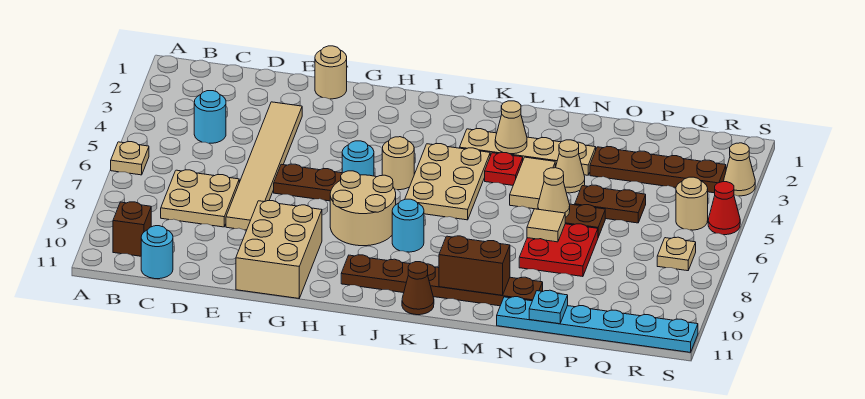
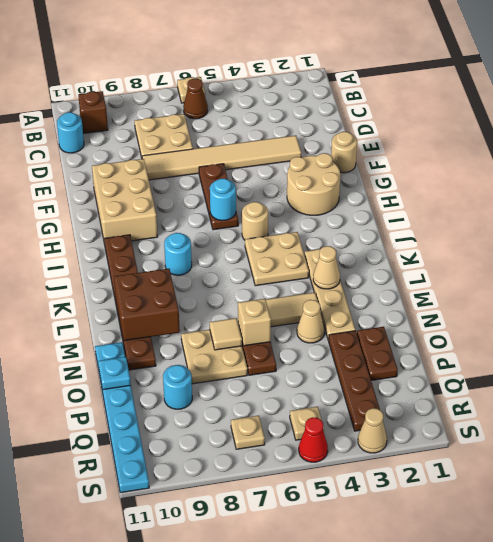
cyan 1x1 round brick [194,91,226,143] -> cyan 1x1 round brick moved to [163,365,192,409]
tan 2x3 brick [236,201,322,298] -> tan 2x3 brick turned to [92,159,158,241]
tan 2x2 round brick [330,171,396,246] -> tan 2x2 round brick moved to [287,153,340,215]
tan 2x3 plate [405,144,490,220] -> tan 2x2 plate [245,232,309,286]
brown 1x1 cone [402,262,434,315] -> brown 1x1 cone moved to [183,79,208,119]
red 1x1 plate [485,153,523,185] -> none
brown 1x2 brick [439,236,510,295] -> brown 2x2 brick [114,269,180,341]
tan 1x1 cone [538,167,570,218] -> tan 1x1 brick [238,299,271,346]
red 2x2 plate [519,224,598,277] -> tan 2x2 plate [181,330,247,384]
brown 1x2 plate [575,185,646,223] -> brown 1x2 plate moved to [357,327,398,380]
tan 1x1 round brick [676,177,708,230] -> tan 1x1 plate [290,407,324,440]

